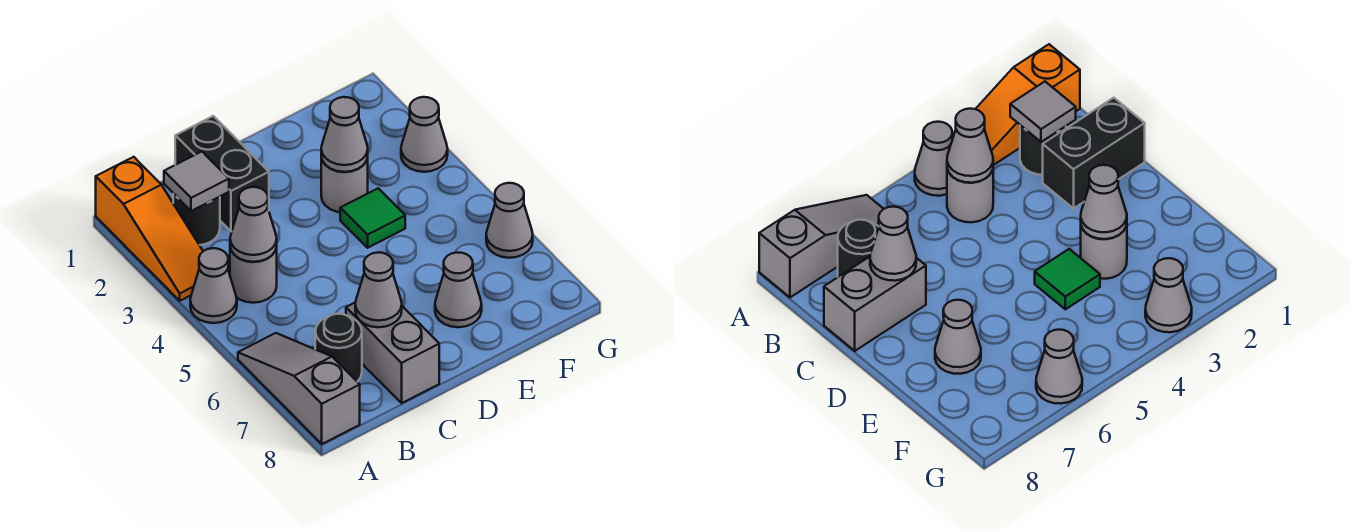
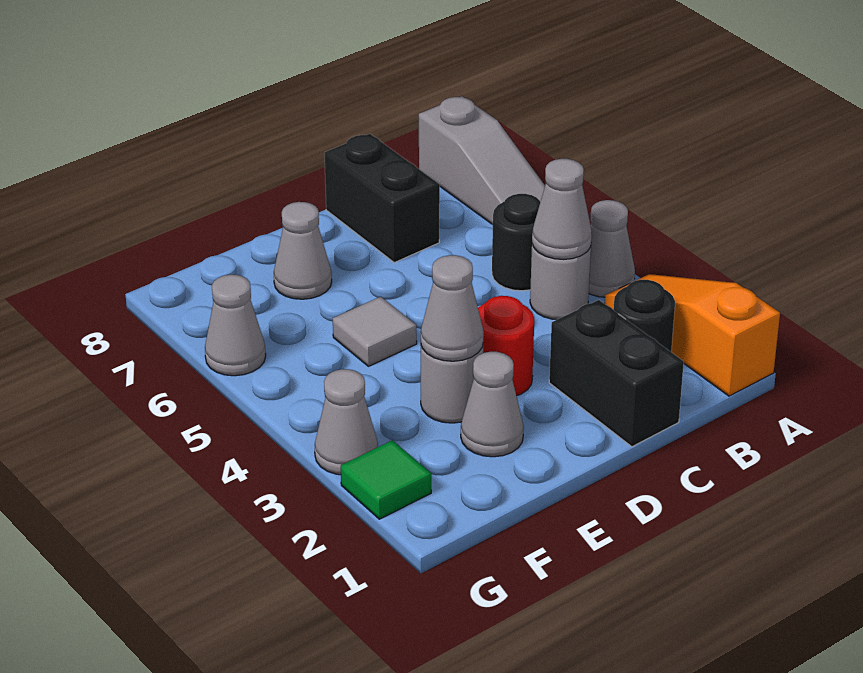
grey 1x1 tile [164,152,229,211] -> grey 1x1 tile moved to [333,297,417,366]
black 1x1 round brick [315,314,362,382] -> black 1x1 round brick moved to [492,194,540,291]
grey 1x2 brick [346,303,439,403] -> black 1x2 brick [324,134,440,263]
grey 1x1 cone [355,253,402,327] -> grey 1x1 cone moved to [461,352,524,457]
none -> red 1x1 round brick [478,296,534,396]
green 1x1 tile [340,188,405,248] -> green 1x1 tile moved to [341,440,431,519]

